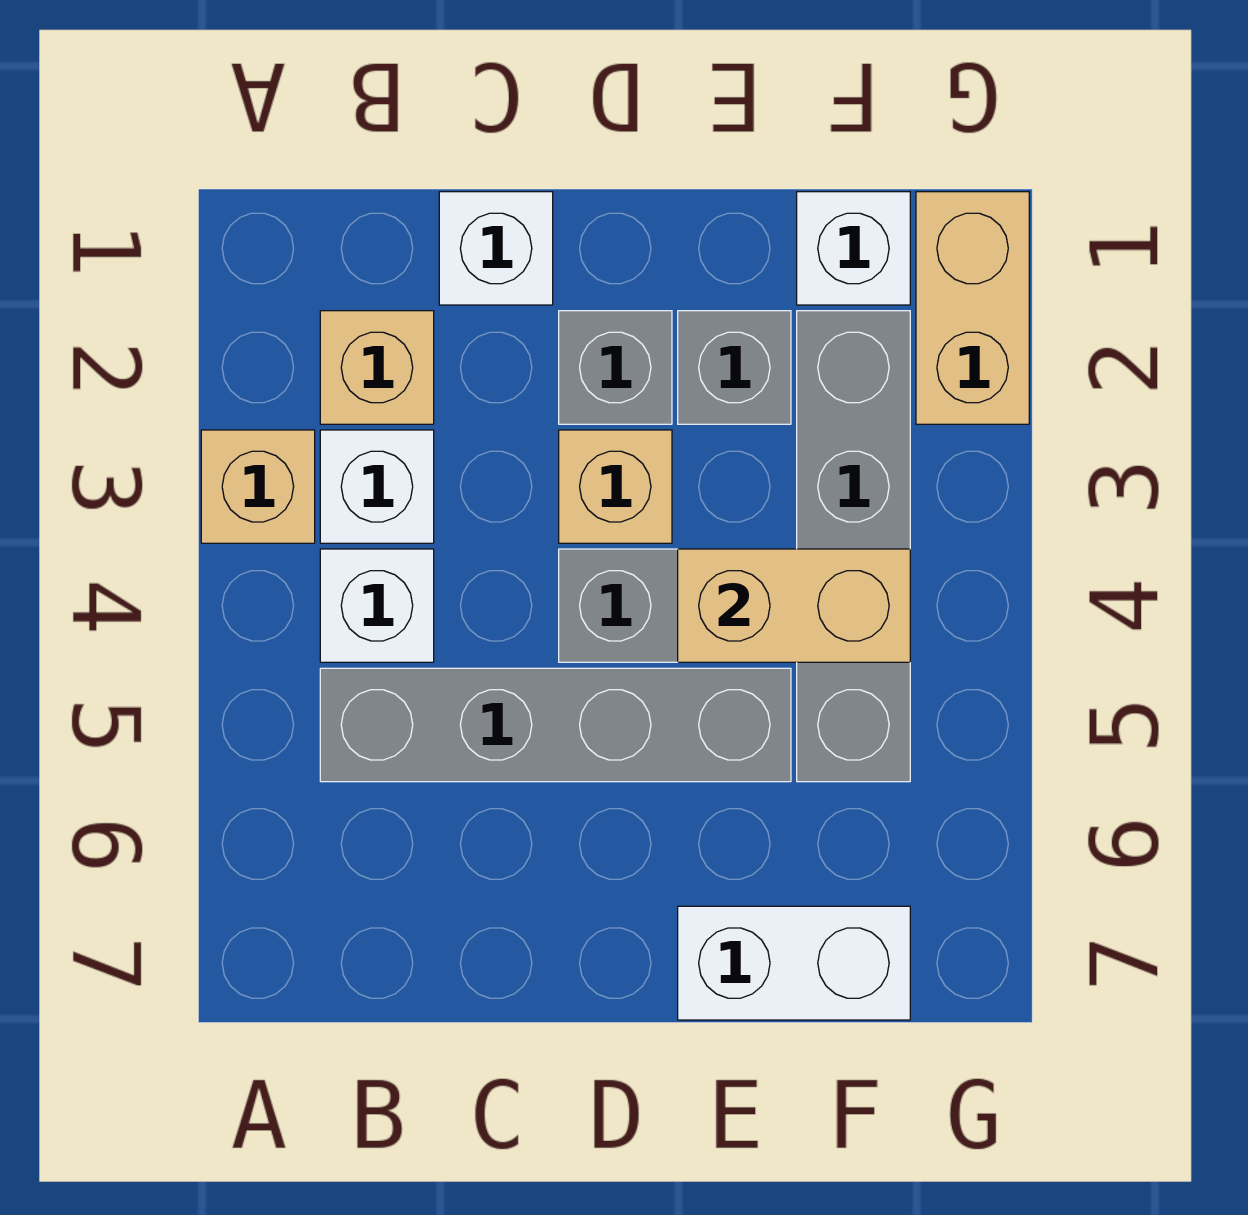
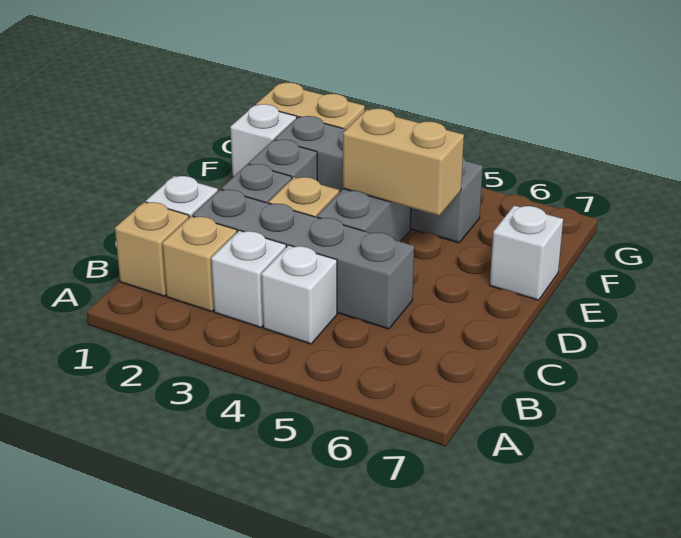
tan 1x1 brick [201,430,315,543] -> tan 1x1 brick moved to [115,202,189,296]
grey 1x4 brick [320,668,791,782] -> grey 1x4 brick turned to [193,189,414,329]
tan 1x2 brick [678,549,910,662] -> tan 1x2 brick turned to [343,109,464,215]
white 1x2 brick [678,906,910,1020] -> white 1x1 brick [490,206,563,300]

